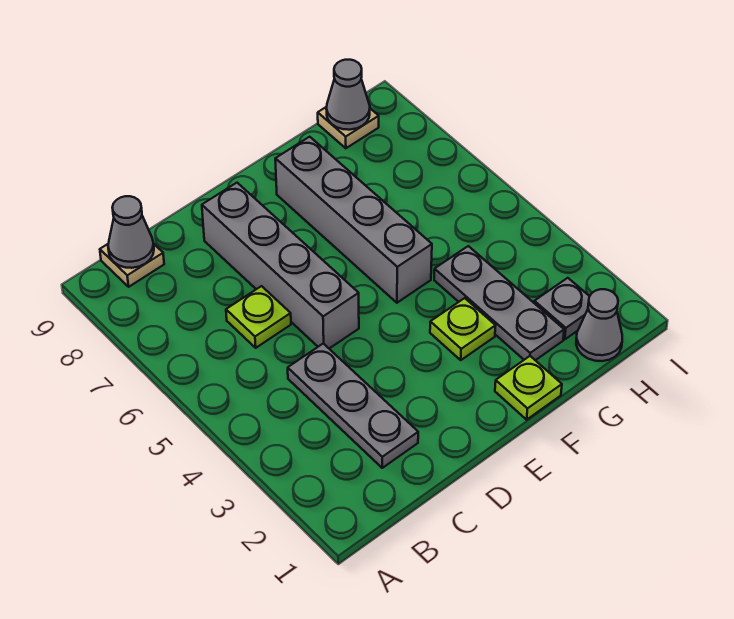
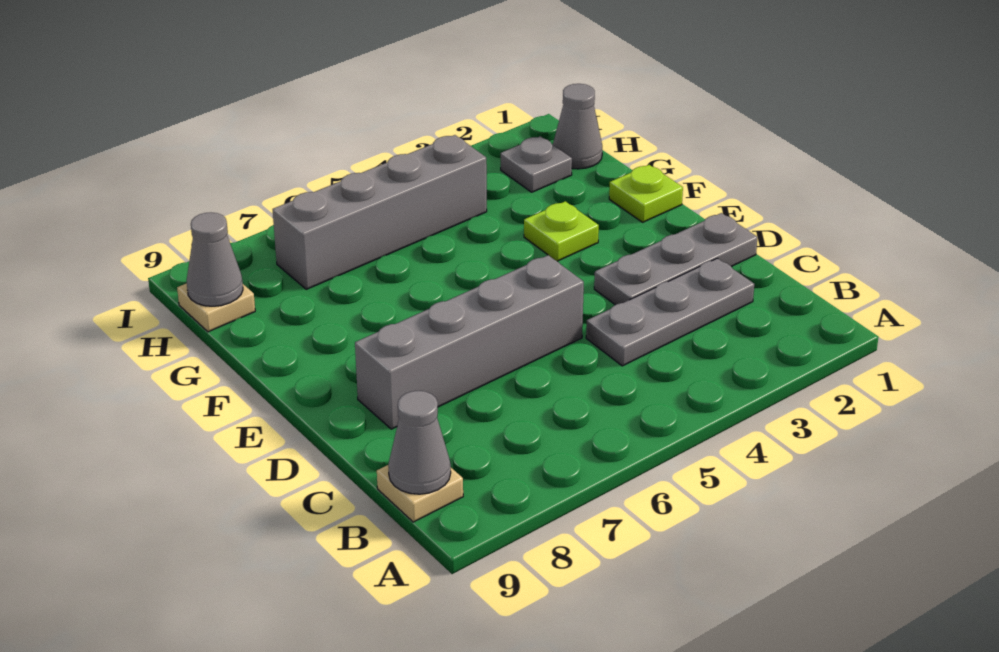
lime 1x1 plate [226,286,291,348] -> none
grey 1x4 brick [275,137,432,303] -> grey 1x4 brick moved to [273,135,487,289]
grey 1x3 plate [434,246,564,360] -> grey 1x3 plate moved to [594,213,758,305]

